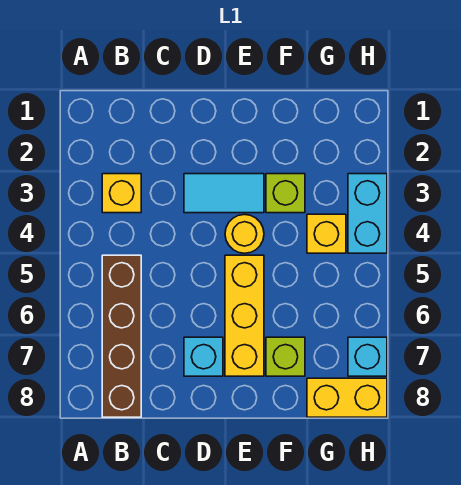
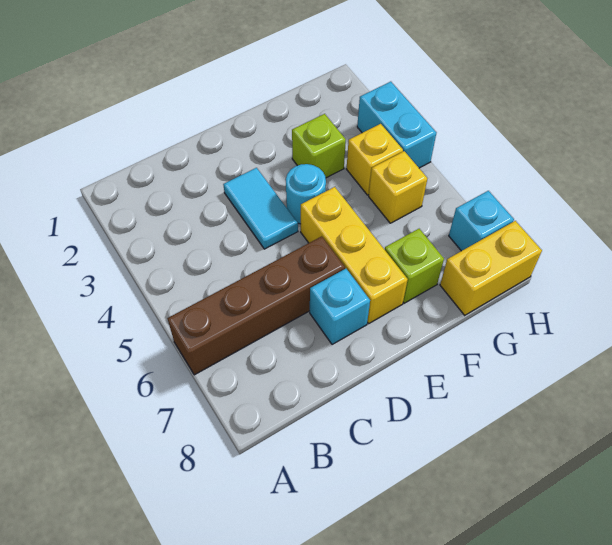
yellow 1x1 brick [102,174,141,213] -> yellow 1x1 brick moved to [369,151,428,223]
brown 1x4 brick [102,255,141,417] -> brown 1x4 brick turned to [167,236,345,375]
cyan 1x2 tile [184,174,264,213] -> cyan 1x2 tile turned to [223,168,298,249]
yellow 1x1 round brick [225,215,264,253] -> cyan 1x1 round brick [286,164,326,224]

